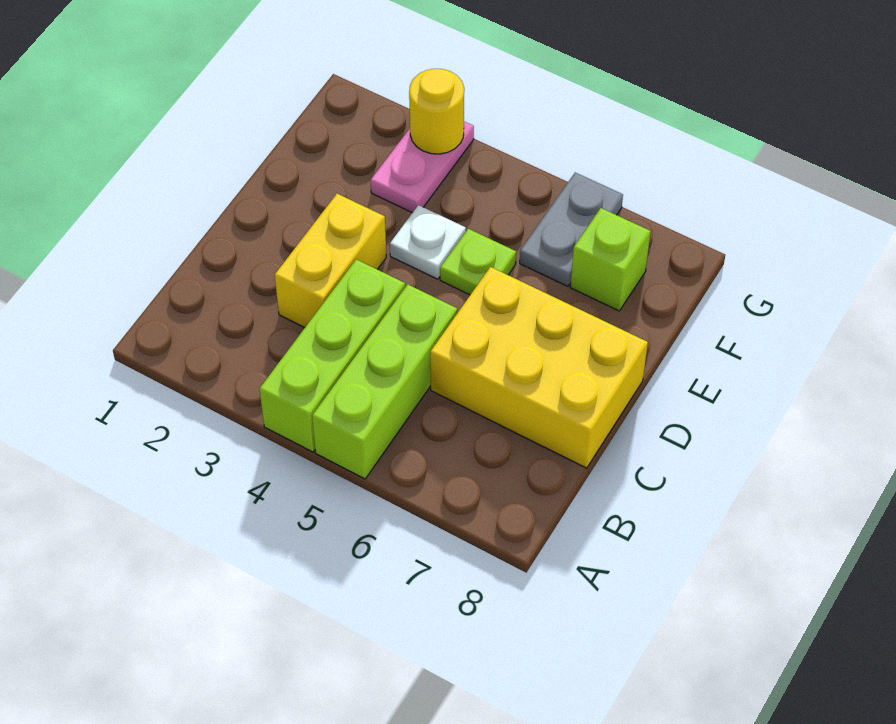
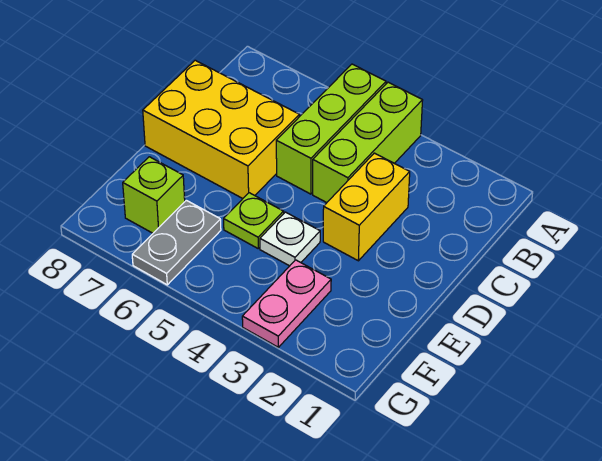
yellow 1x1 round brick [409,69,464,154] -> none

